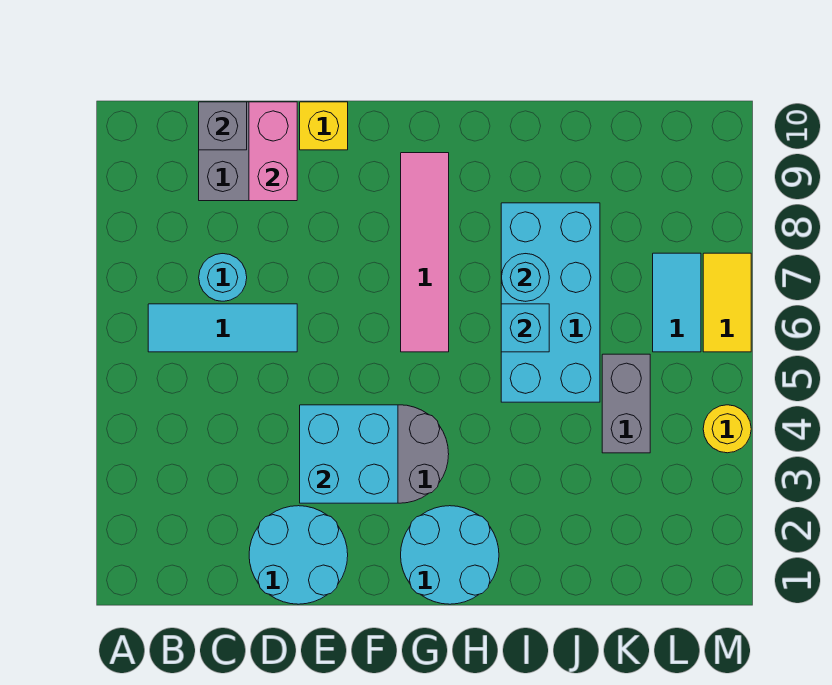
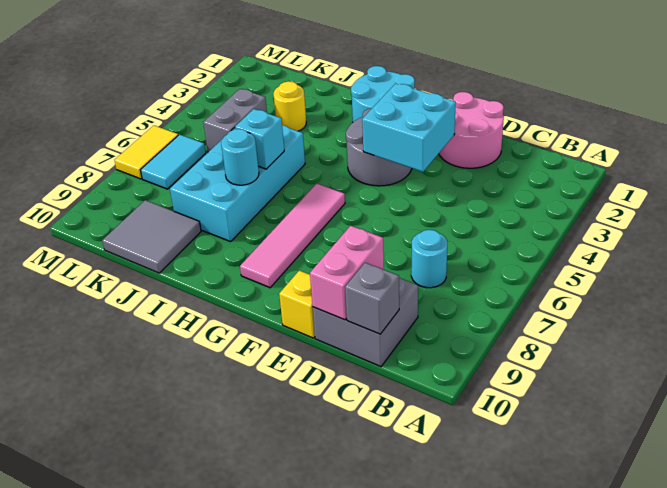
cyan 1x3 tile [148,304,297,352] -> none
cyan 2x2 round brick [249,506,348,604] -> pink 2x2 round brick [439,92,504,168]
none -> grey 2x2 tile [102,200,201,273]
yellow 1x1 round brick [703,405,751,453] -> yellow 1x1 round brick moved to [274,81,306,131]

